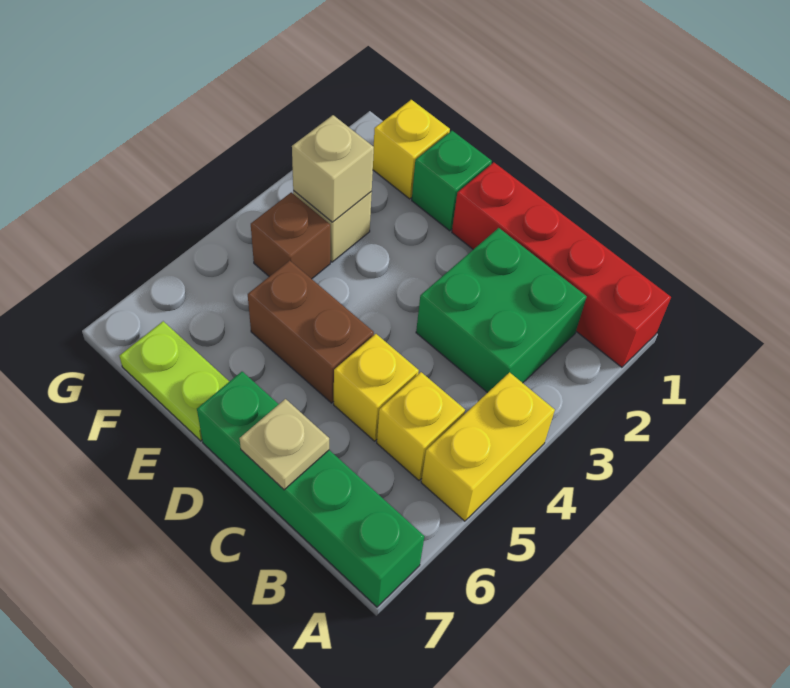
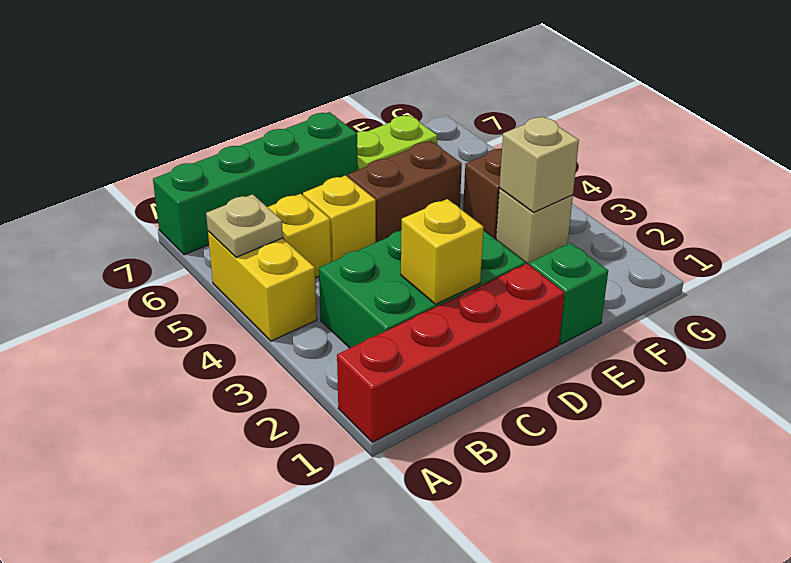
green 2x2 brick [416,228,587,393] -> green 2x3 brick [319,230,525,348]
tan 1x1 plate [239,399,329,490] -> tan 1x1 plate moved to [206,194,283,257]
yellow 1x1 brick [373,100,450,199] -> yellow 1x1 brick moved to [401,199,484,304]

